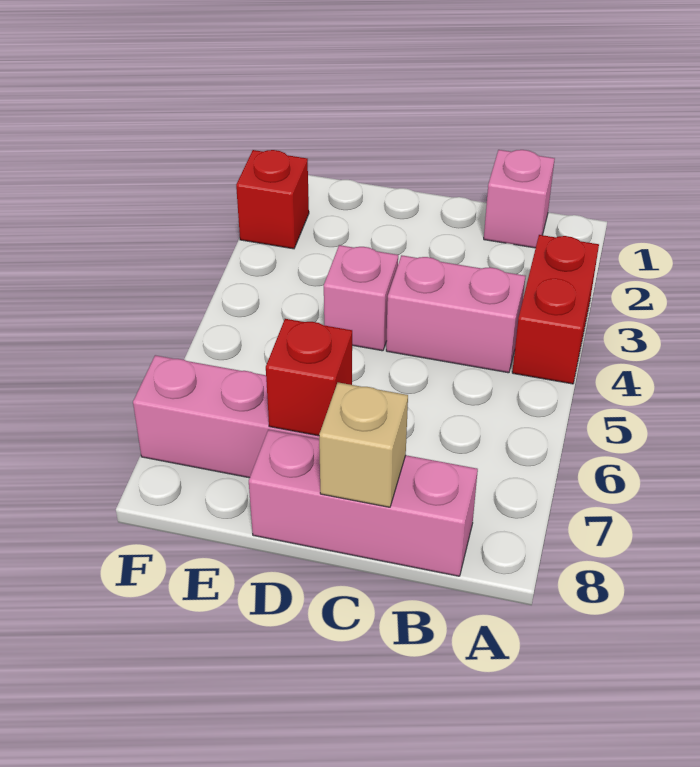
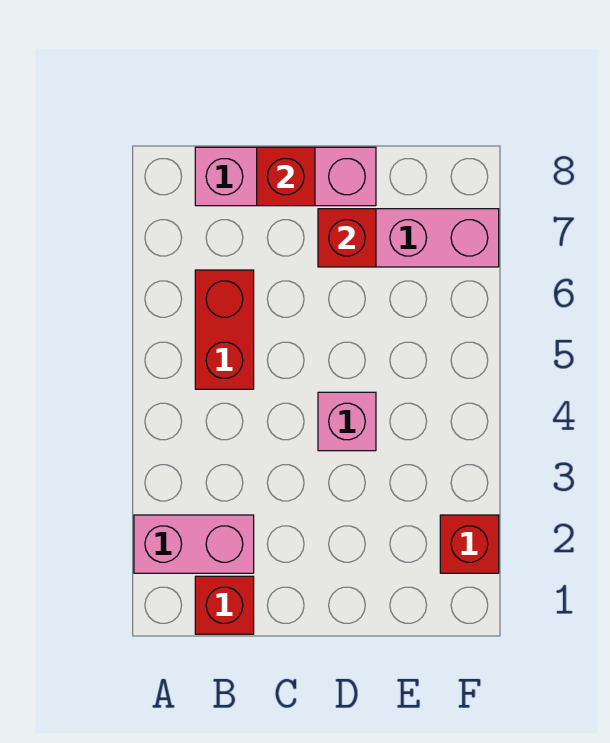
red 1x2 brick [512,235,599,384] -> red 1x2 brick moved to [195,270,254,389]
pink 1x1 brick [484,150,555,248] -> red 1x1 brick [195,576,254,634]
pink 1x2 brick [386,255,525,373] -> pink 1x2 brick moved to [134,515,254,573]
tan 1x1 brick [319,383,408,507] -> red 1x1 brick [257,147,315,206]

